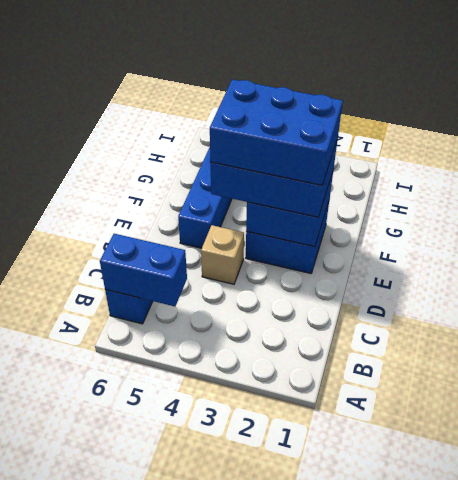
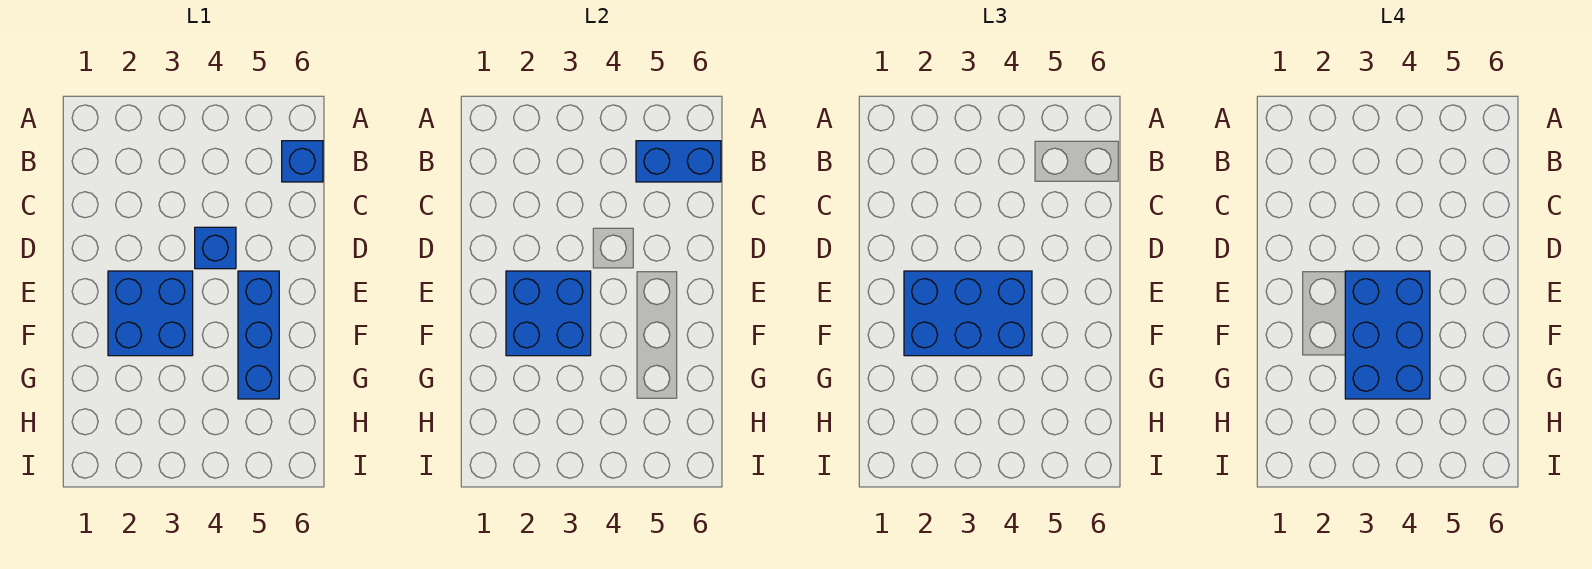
tan 1x1 brick [201,225,244,284] -> blue 1x1 brick [195,227,236,269]
blue 2x3 brick [210,79,343,185] -> blue 2x3 brick turned to [1345,271,1430,399]

